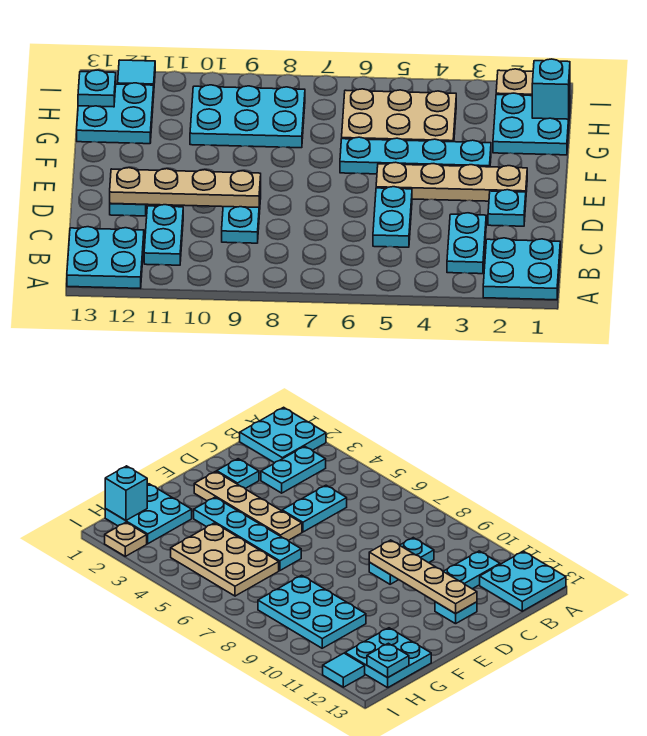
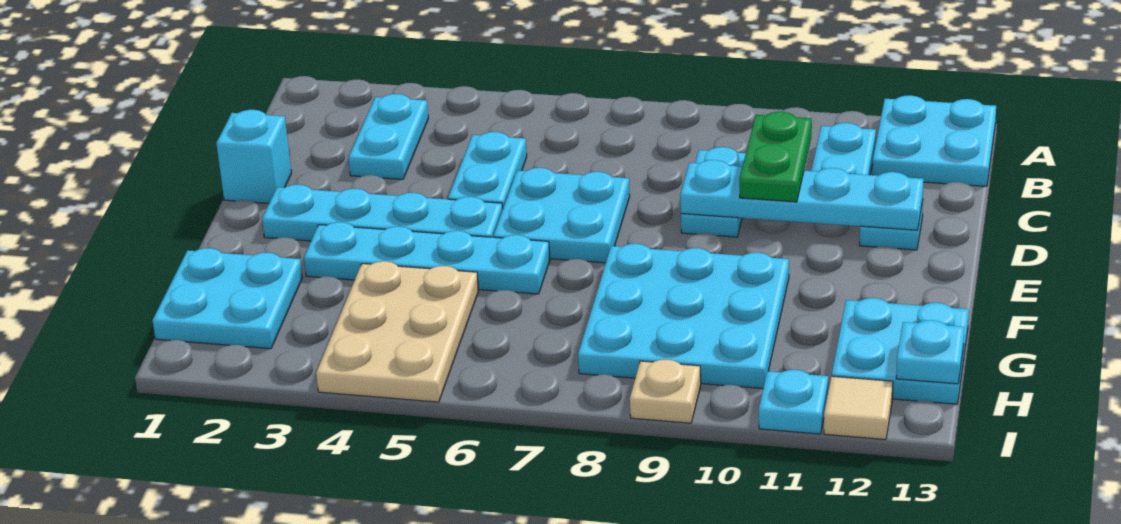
cyan 2x2 plate [483,238,560,300] -> cyan 2x2 plate moved to [493,168,630,263]
none -> green 1x2 plate [740,112,811,202]
cyan 1x1 plate [488,190,526,226] -> cyan 1x1 plate moved to [759,370,828,434]
tan 1x4 plate [110,168,261,208] -> cyan 1x4 plate [680,160,924,230]
tan 1x4 plate [376,162,527,201] -> cyan 1x4 plate [262,185,503,241]
tan 2x3 plate [342,89,456,142] -> tan 2x3 plate turned to [316,261,479,402]
cyan 2x3 plate [190,85,305,148] -> cyan 3x3 plate [578,244,789,389]
cyan 1x1 brick [532,59,570,119] -> cyan 1x1 brick moved to [216,110,292,203]
tan 1x1 plate [496,69,533,96] -> tan 1x1 plate moved to [630,360,701,423]
cyan 1x1 tile [118,60,155,85] -> tan 1x1 tile [824,376,893,440]

